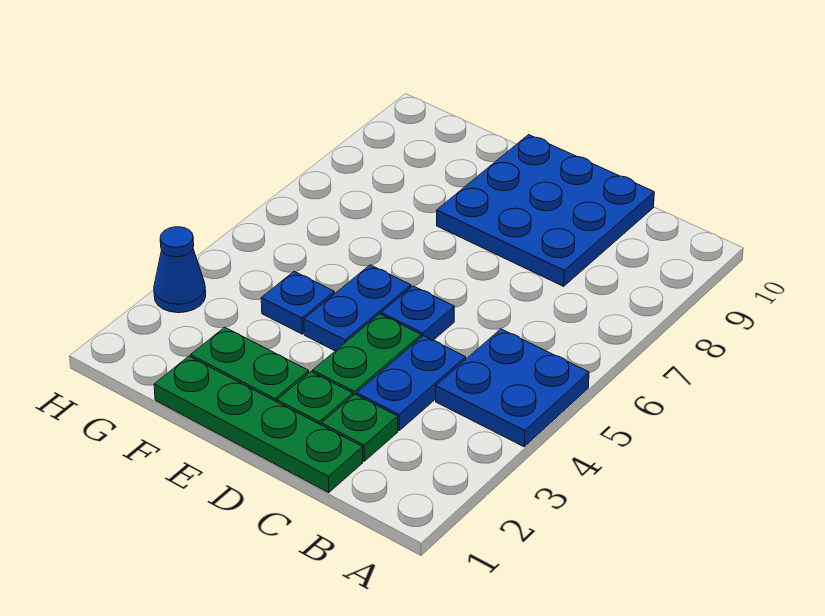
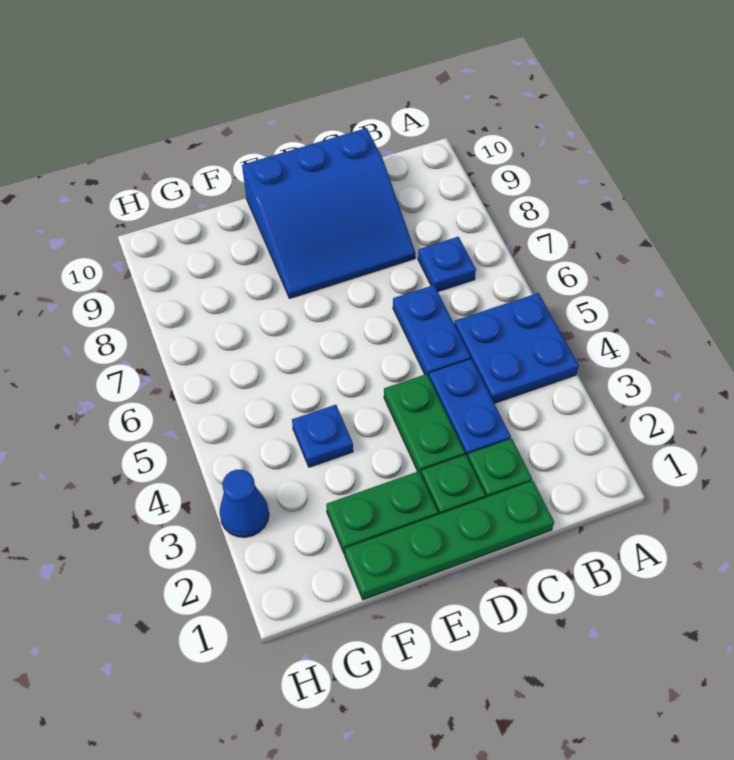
blue 3x3 plate [437,135,654,286] -> blue 3x3 slope [242,128,415,298]
blue 1x1 plate [381,286,454,340] -> blue 1x1 plate moved to [418,237,476,291]
blue 1x2 plate [304,265,411,351] -> blue 1x2 plate moved to [393,285,471,377]

